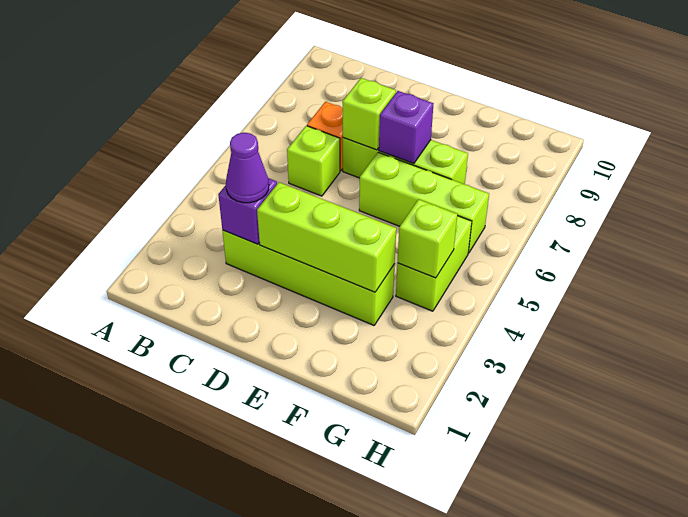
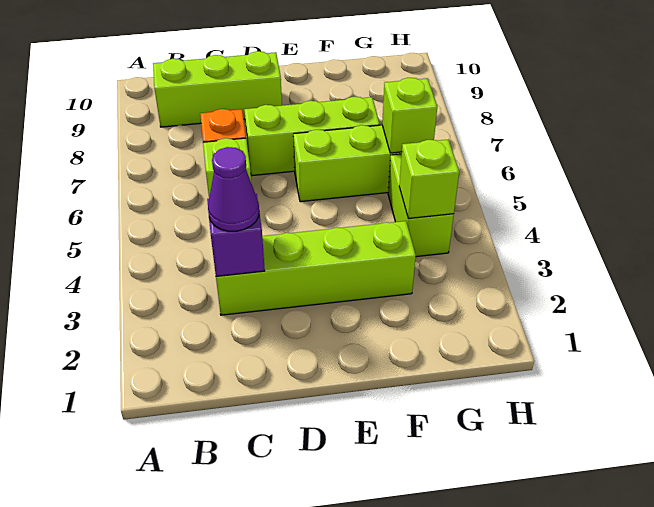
lime 1x3 brick [257,182,396,292] -> lime 1x3 brick moved to [153,51,282,127]
lime 1x1 brick [342,78,396,150] -> lime 1x1 brick moved to [382,78,437,153]
purple 1x1 brick [379,91,433,163] -> none

